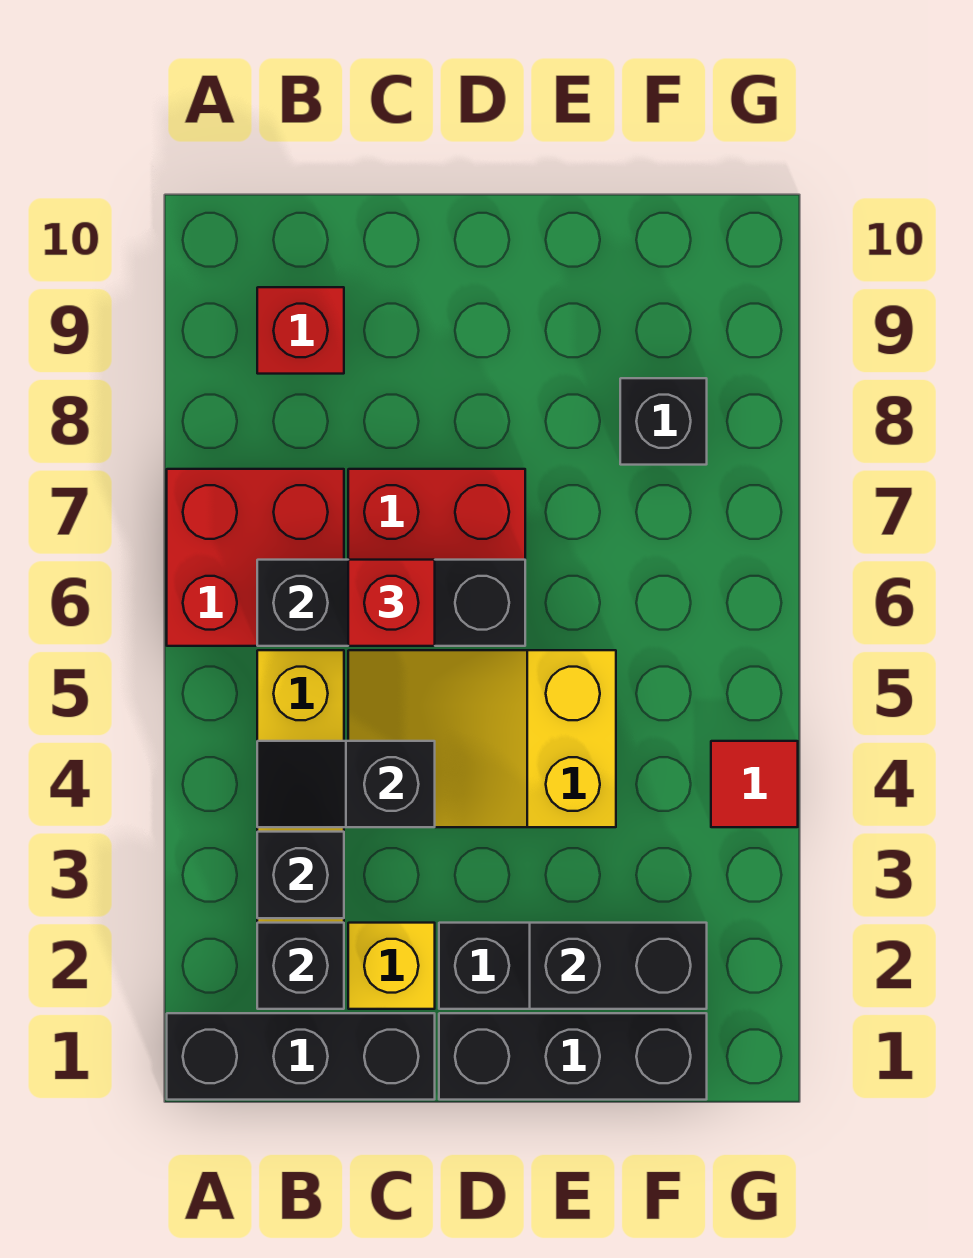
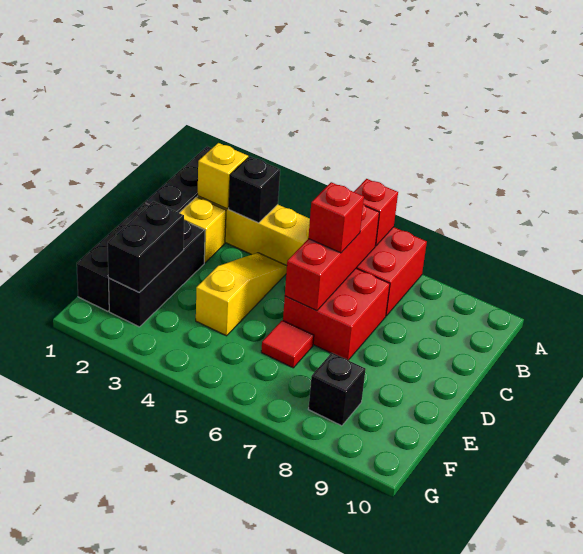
black 1x1 brick [257,923,344,1009] -> yellow 1x1 brick [198,143,248,209]
black 1x2 slope [257,741,435,827] -> none
black 1x3 brick [257,560,525,646] -> red 1x3 brick [285,205,379,311]
red 1x1 brick [257,287,344,374] -> red 1x1 brick moved to [354,179,398,246]
yellow 2x3 slope [348,650,616,827] -> yellow 1x3 slope [196,253,287,336]
red 1x1 tile [711,741,798,827] -> red 1x1 tile moved to [261,320,314,368]

